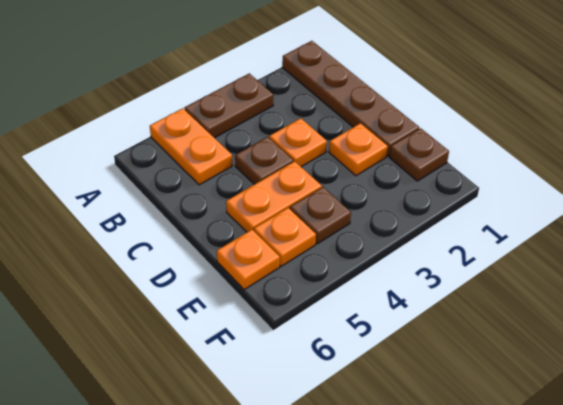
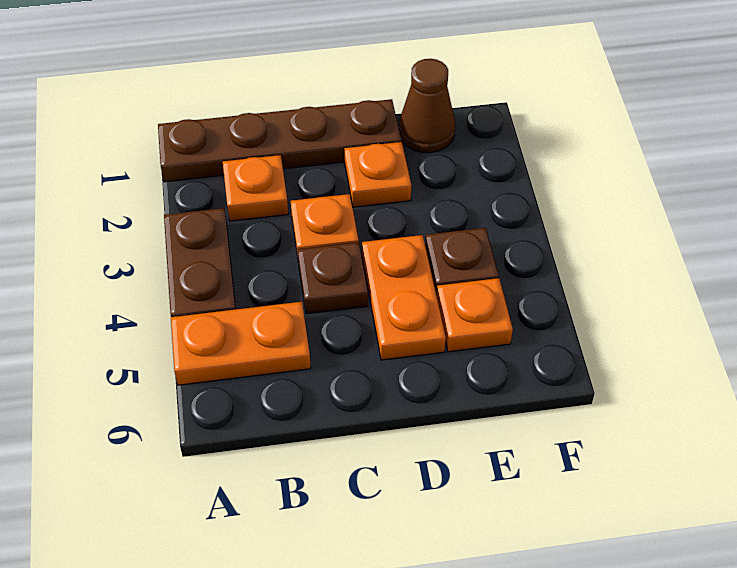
brown 1x1 plate [389,128,449,181] -> brown 1x1 cone [399,59,455,153]
orange 1x1 plate [217,230,280,290] -> orange 1x1 plate moved to [223,155,288,221]

